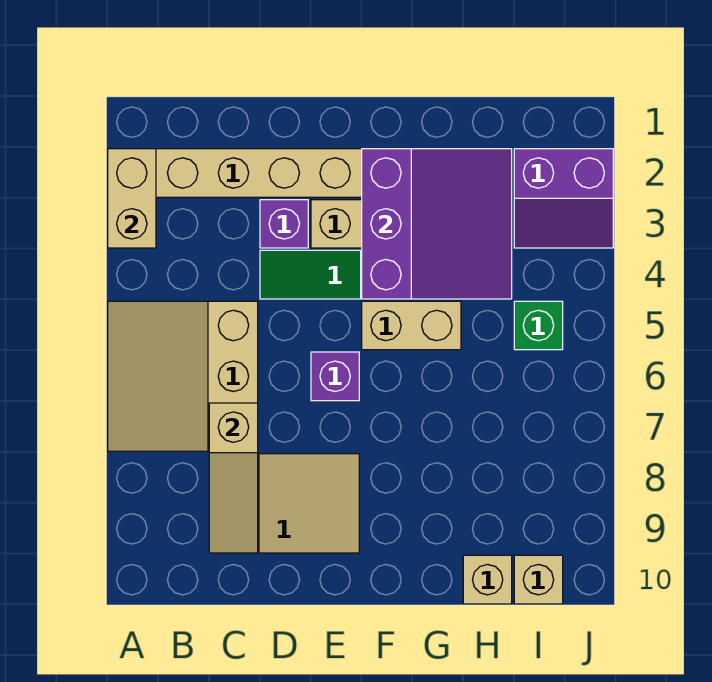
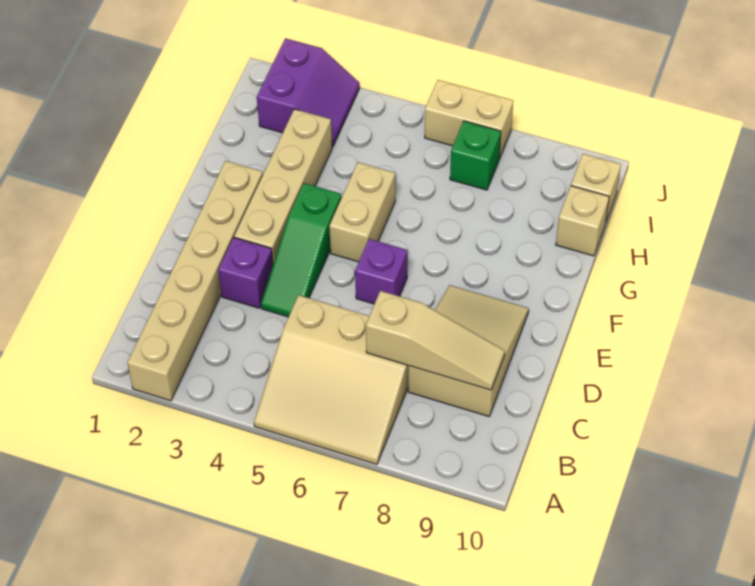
tan 1x2 brick [108,149,156,248] -> tan 1x2 brick moved to [425,80,513,159]
purple 3x3 slope [362,149,512,299] -> none
green 1x1 brick [514,301,563,350] -> green 1x1 brick moved to [450,121,501,190]

